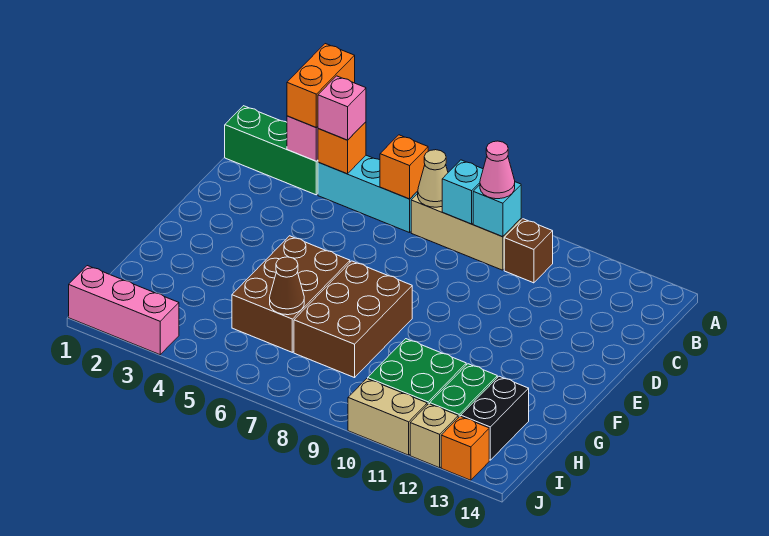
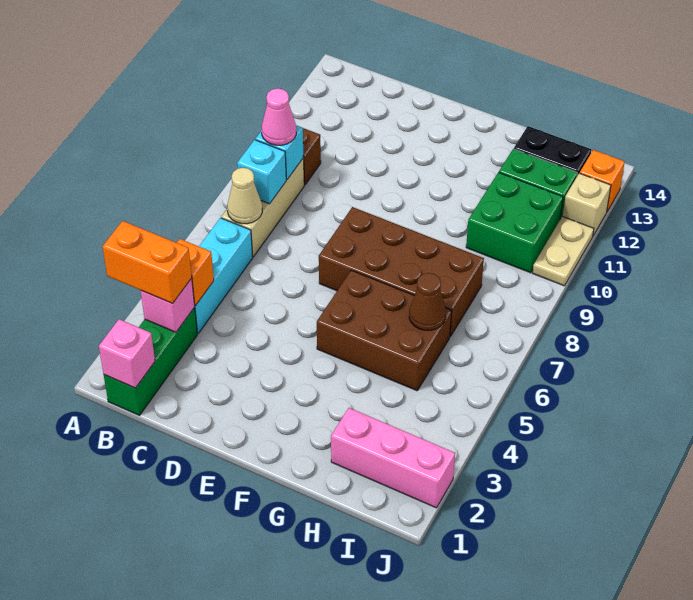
pink 1x1 brick [318,76,366,140] -> pink 1x1 brick moved to [99,319,155,388]
orange 1x1 brick [380,135,428,199] -> none
brown 2x3 brick [294,261,412,378] -> brown 2x4 brick [319,207,484,337]
pink 1x3 brick [69,266,179,355] -> pink 1x3 brick turned to [331,408,455,508]
tan 1x2 brick [348,379,427,455] -> tan 1x2 plate [533,216,594,286]

